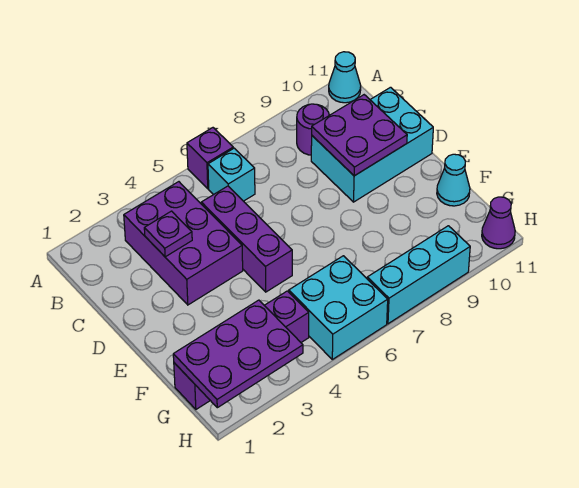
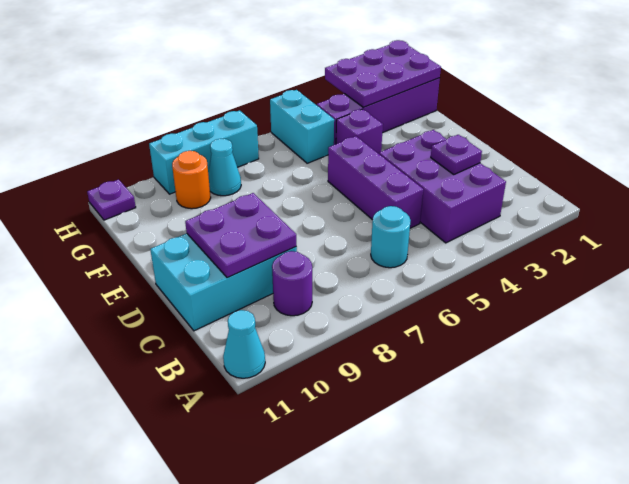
purple 1x1 brick [187,128,233,189] -> purple 1x1 brick moved to [336,109,383,154]
cyan 1x1 brick [208,148,255,201] -> cyan 1x1 round brick [371,206,411,268]
cyan 1x1 cone [437,154,470,206] -> cyan 1x1 cone moved to [208,139,241,196]
cyan 2x2 brick [289,256,388,359] -> cyan 1x2 brick [270,90,334,163]
none -> orange 1x1 round brick [172,151,211,209]
purple 1x1 cone [482,197,515,249] -> purple 1x1 plate [87,179,136,220]

